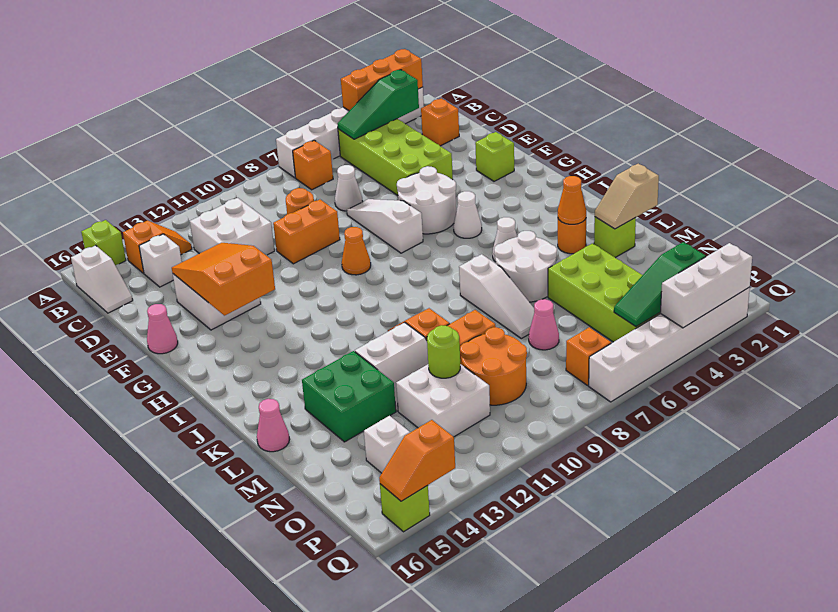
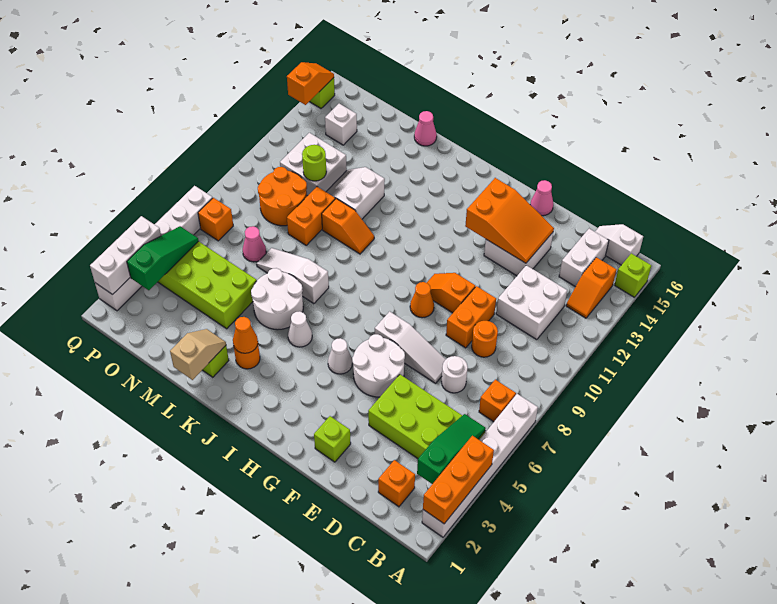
white 1x1 brick [139,234,182,287] -> white 1x2 brick [559,228,609,287]
white 1x1 cone [335,165,363,211] -> white 1x1 round brick [441,356,468,393]
none -> orange 1x2 slope [427,273,475,313]
green 2x2 brick [302,351,396,442] -> none

